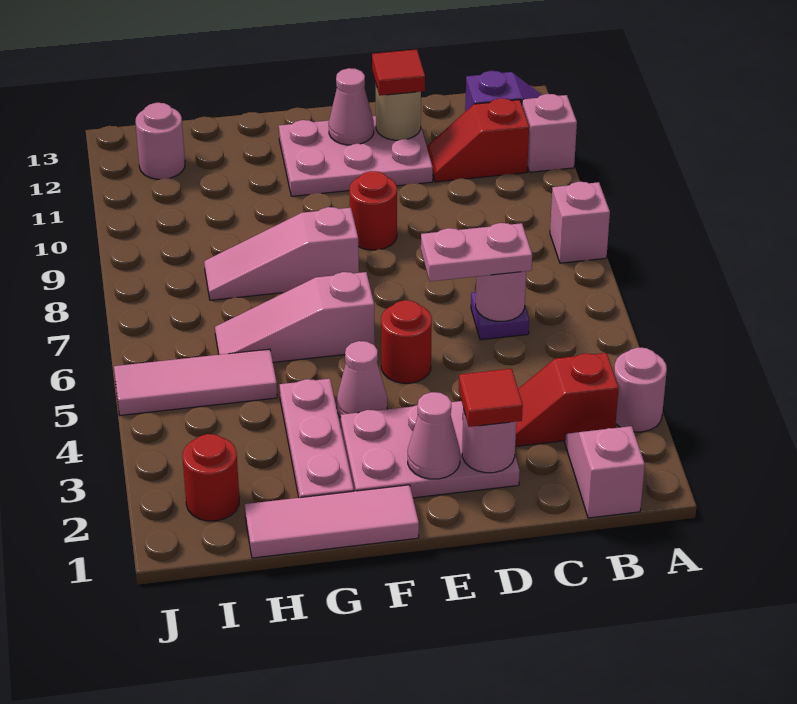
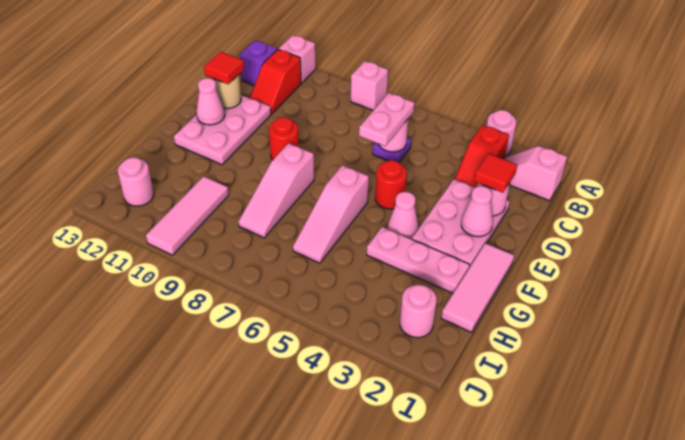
pink 1x3 tile [114,349,277,415] -> pink 1x3 tile moved to [146,176,229,255]
red 1x1 round brick [182,434,239,521] -> pink 1x1 round brick [400,285,437,338]

